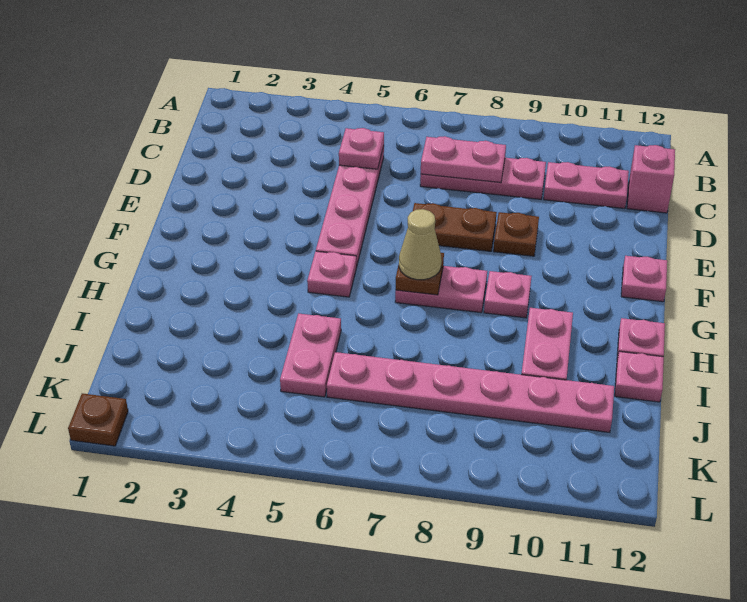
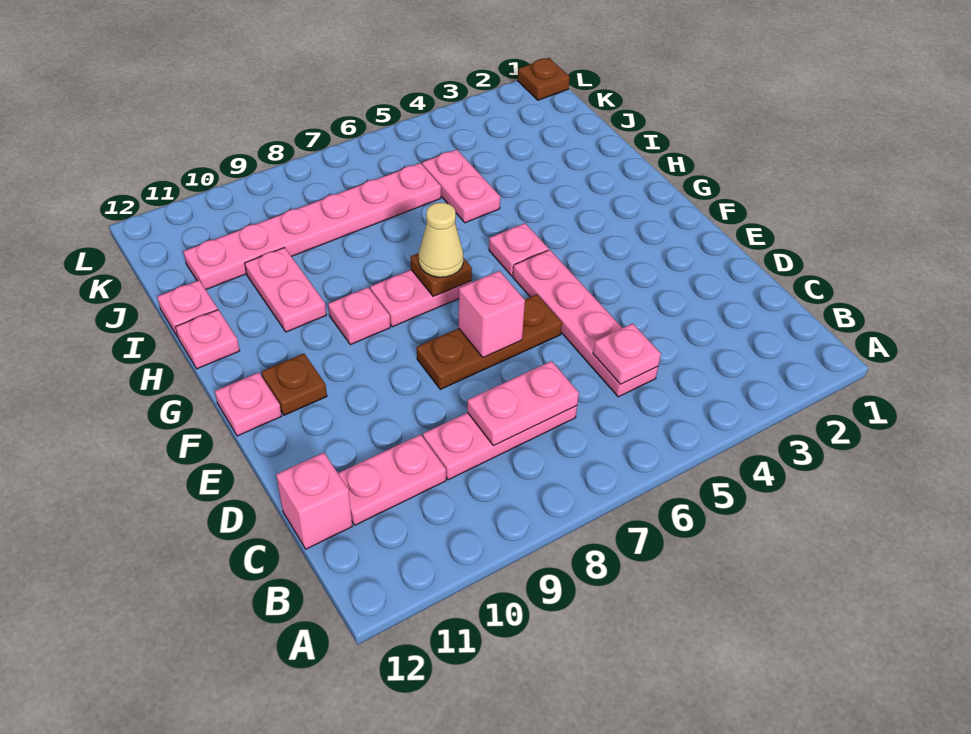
brown 1x2 plate [413,203,497,251] -> brown 1x3 plate [417,294,562,389]
none -> pink 1x1 brick [459,271,525,358]
brown 1x1 plate [493,212,539,256] -> brown 1x1 plate moved to [261,354,327,415]

